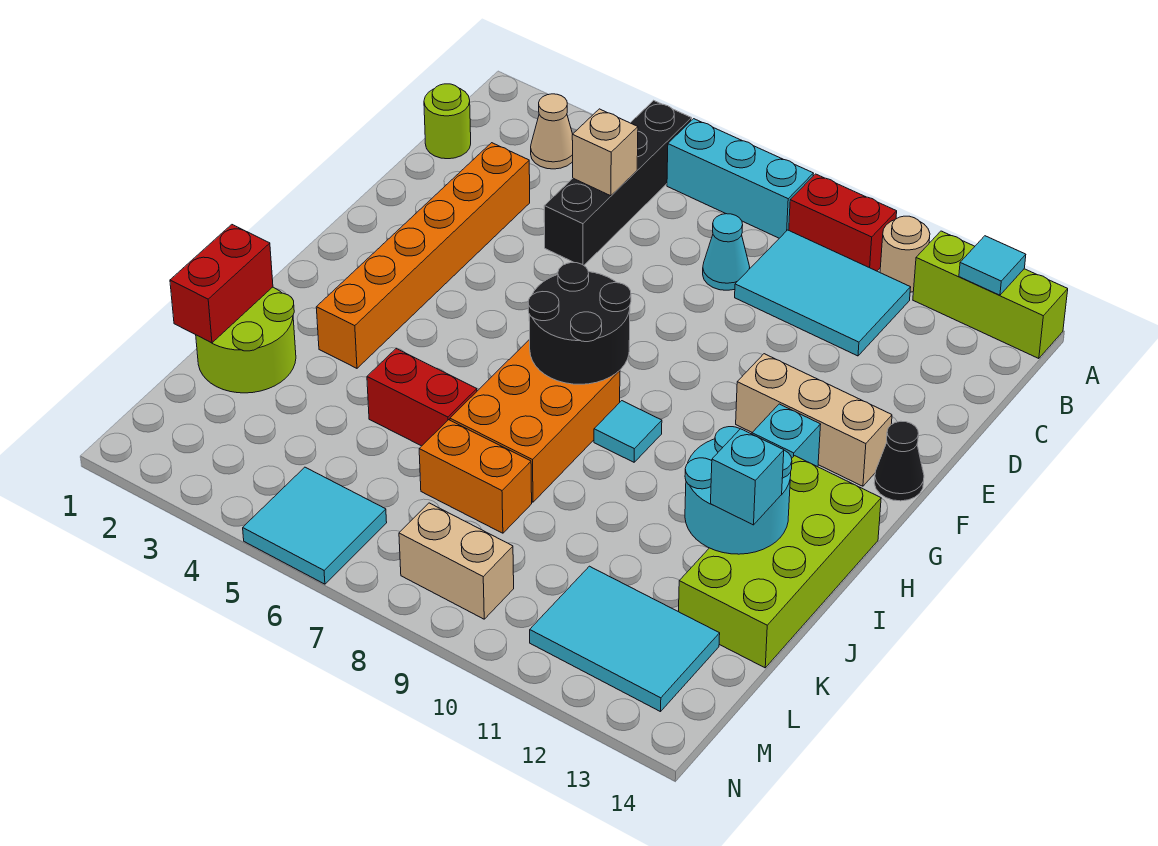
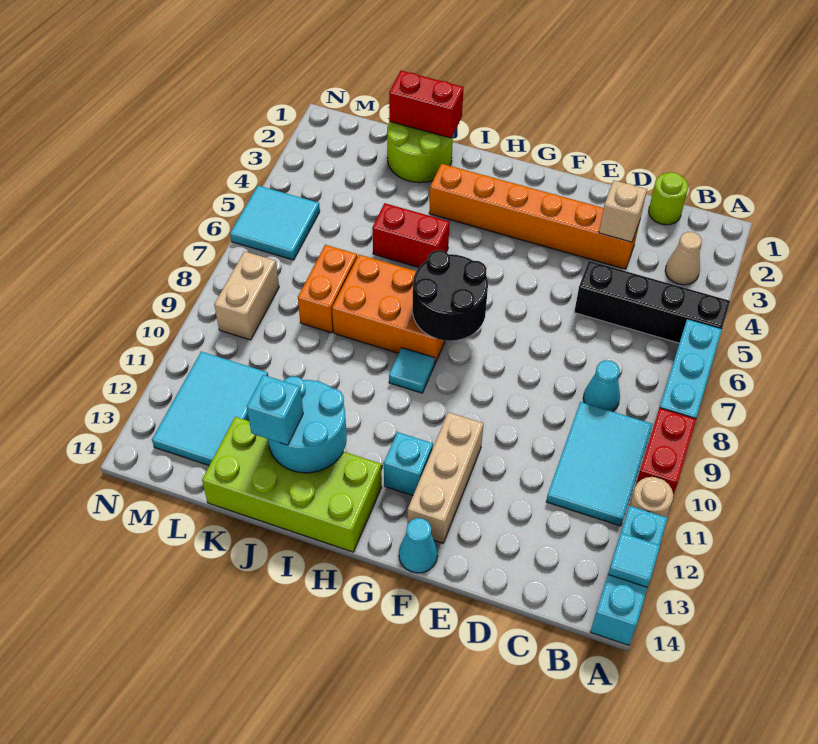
lime 1x3 brick [913,231,1068,359] -> cyan 1x3 brick [591,506,667,645]
tan 1x1 brick [572,109,638,196] -> tan 1x1 brick moved to [599,180,647,242]
black 1x1 cone [874,421,924,501] -> cyan 1x1 cone [399,518,438,573]
red 1x2 brick [367,349,477,446] -> red 1x2 brick turned to [372,203,449,267]

